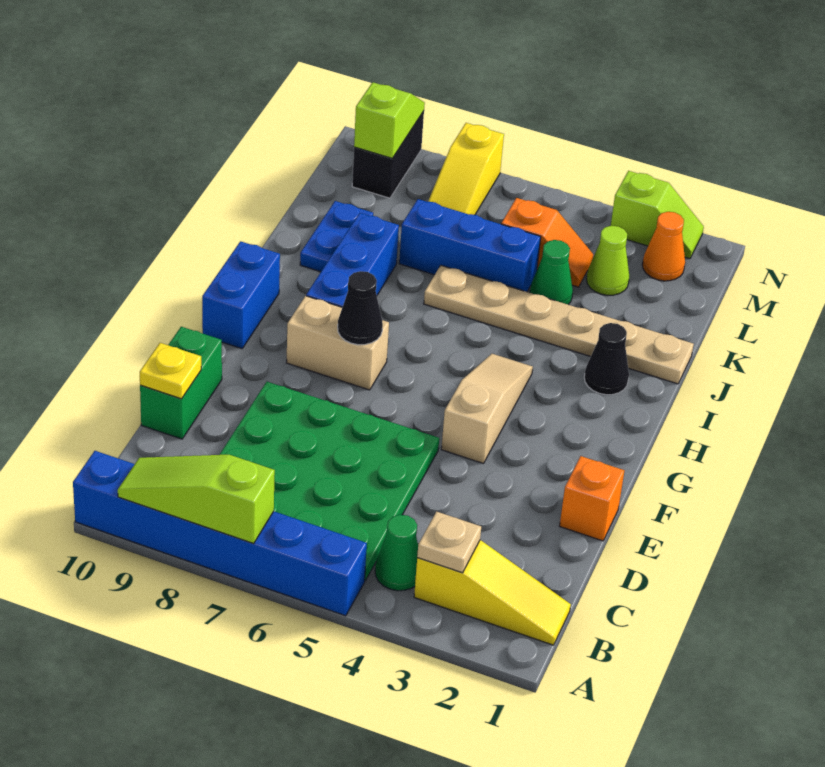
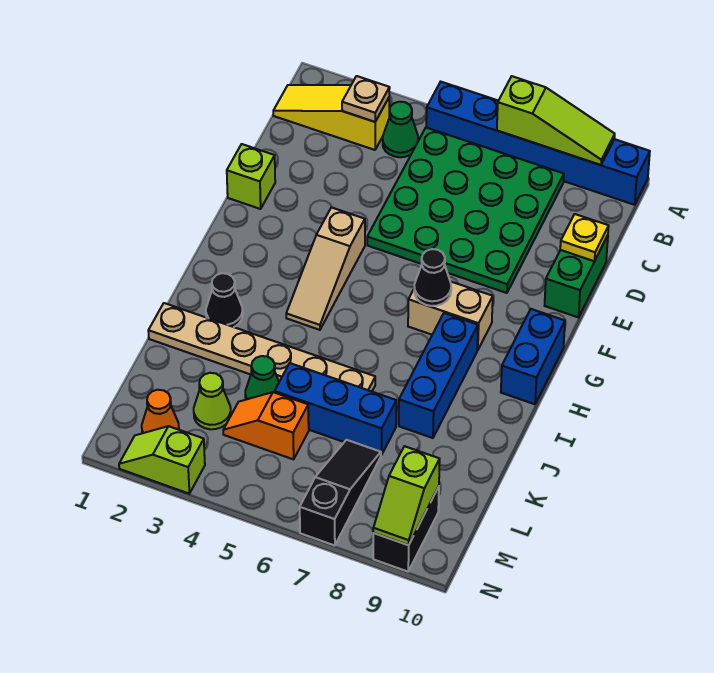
orange 1x1 brick [560,456,625,541] -> lime 1x1 brick [227,144,275,209]
blue 1x2 plate [300,201,373,272] -> none
yellow 1x3 slope [428,123,504,215] -> black 1x3 slope [300,440,381,546]

